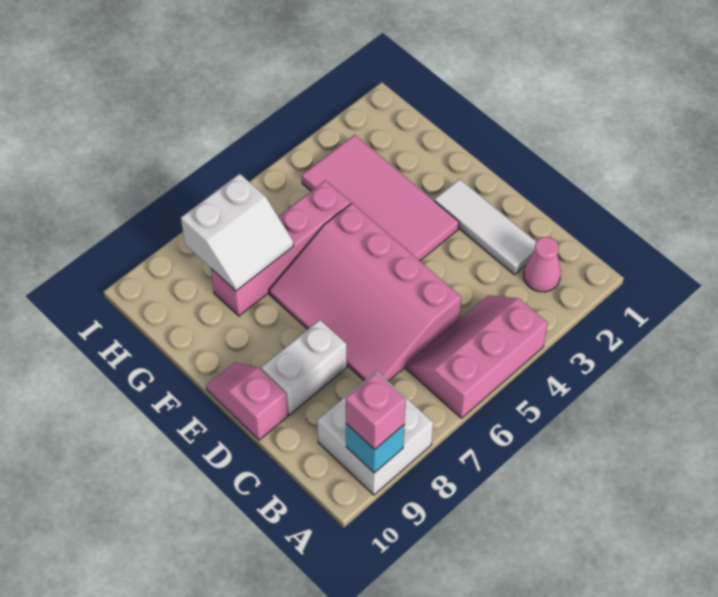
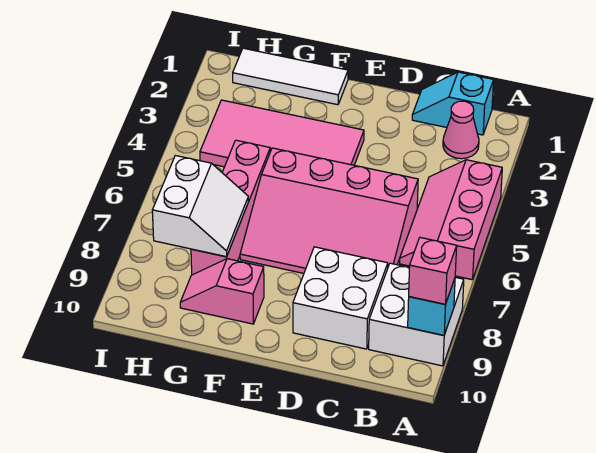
none -> cyan 1x2 slope [412,72,494,135]
white 1x3 tile [434,179,536,275] -> white 1x3 tile moved to [233,48,348,105]
white 1x2 brick [261,320,347,415] -> white 2x2 brick [293,247,388,349]
pink 1x2 slope [206,363,288,440] -> pink 1x2 slope moved to [180,259,264,324]

